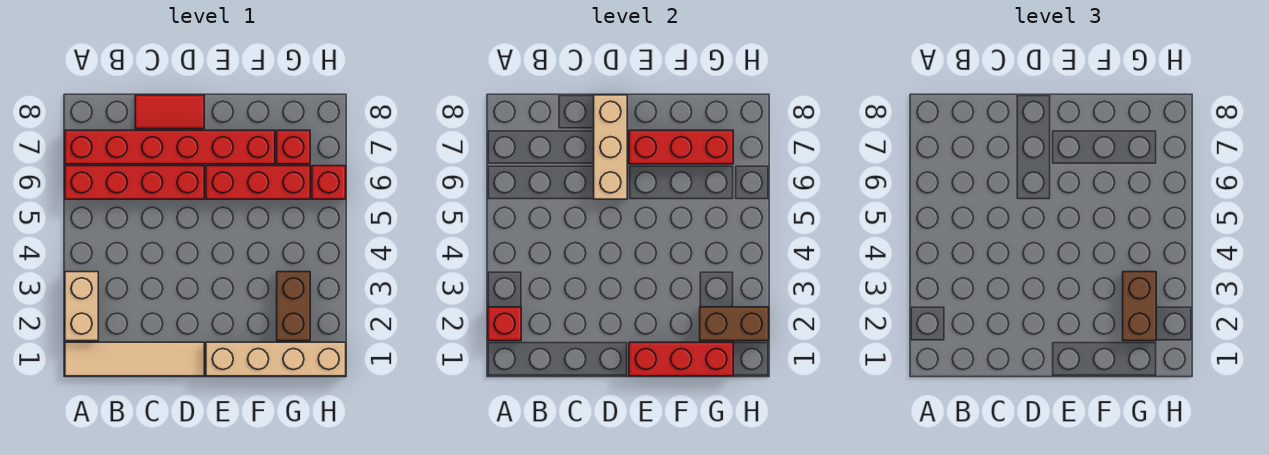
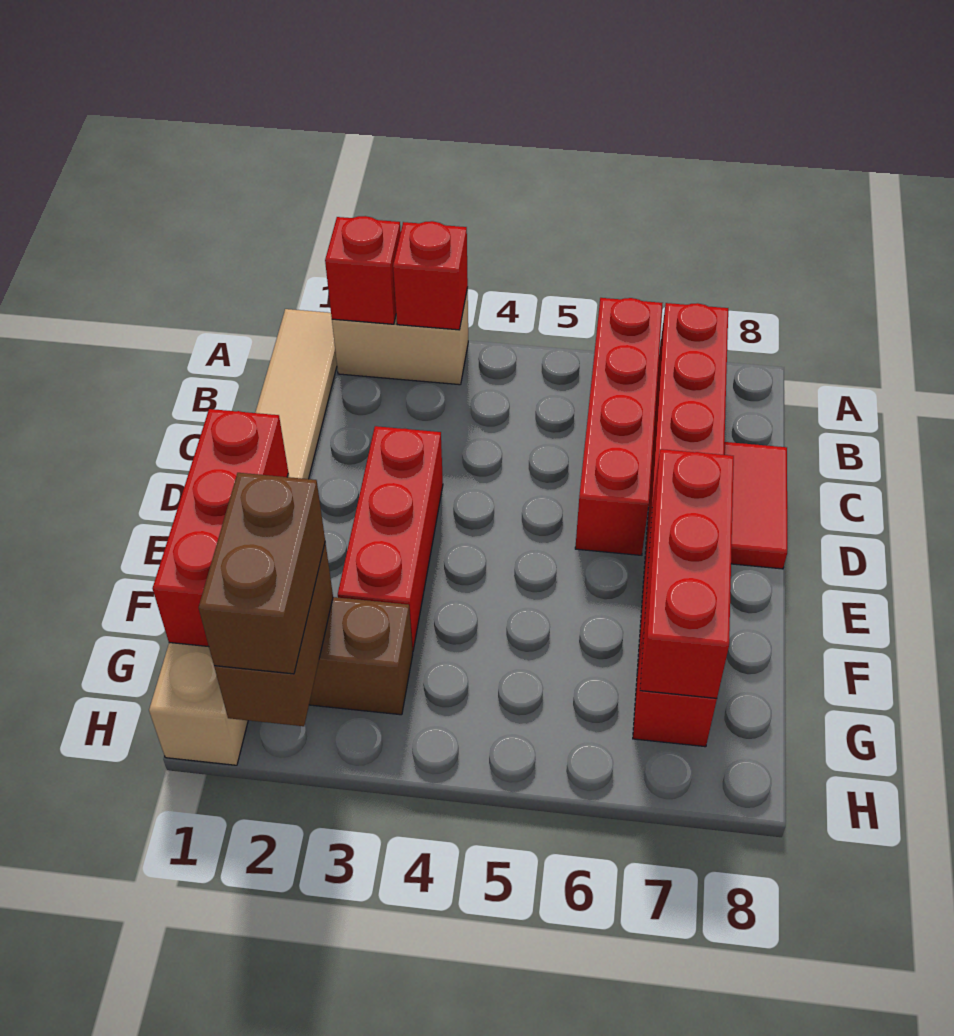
tan 1x3 brick [594,95,627,199] -> none
red 1x3 brick [206,166,310,199] -> red 1x3 brick moved to [338,426,443,651]
brown 1x2 brick [1123,272,1156,341] -> brown 1x2 brick turned to [199,473,325,674]
red 1x1 brick [312,166,346,199] -> red 1x1 brick moved to [393,221,468,330]

